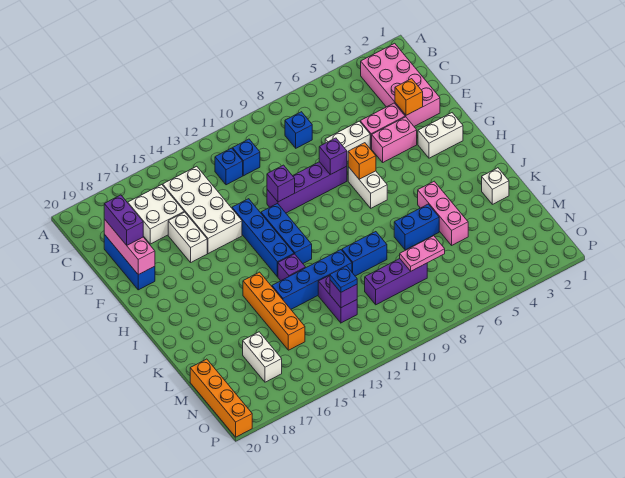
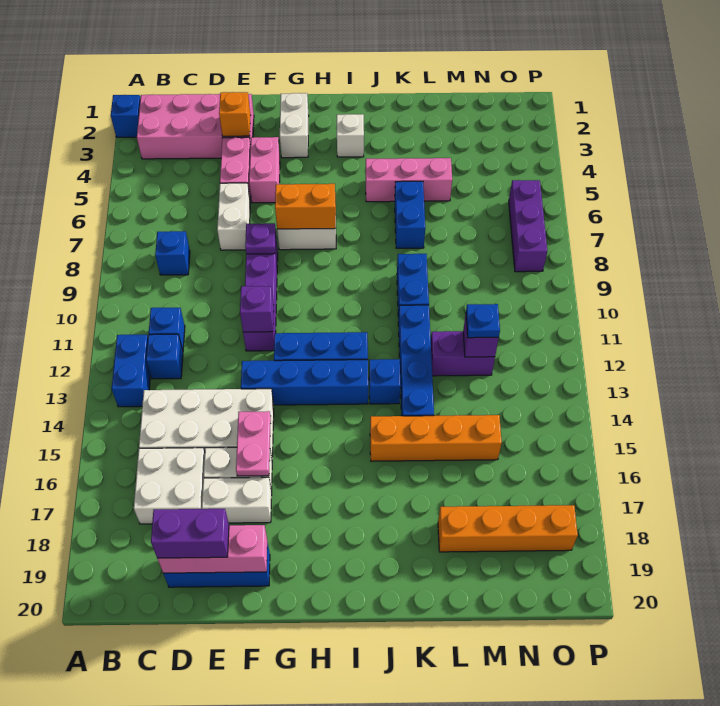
none -> blue 1x1 brick [111,95,140,137]
none -> blue 1x2 brick [112,335,151,407]
purple 1x1 brick [319,138,347,175] -> purple 1x1 plate [245,223,276,254]
orange 1x1 brick [348,143,376,179] -> orange 1x2 brick [275,184,336,229]
purple 1x1 brick [278,254,306,281] -> blue 1x1 brick [369,359,401,404]
white 1x1 brick [482,168,509,204] -> white 1x1 brick moved to [337,114,364,157]
pink 1x2 plate [400,236,445,271] -> pink 1x2 plate moved to [236,411,271,476]
purple 1x3 brick [365,259,427,305] -> purple 1x3 brick moved to [509,180,547,272]
white 1x2 brick [243,332,282,382] -> white 1x2 brick moved to [202,477,272,523]
orange 1x4 brick [190,359,252,437] -> orange 1x4 brick moved to [438,505,578,552]

